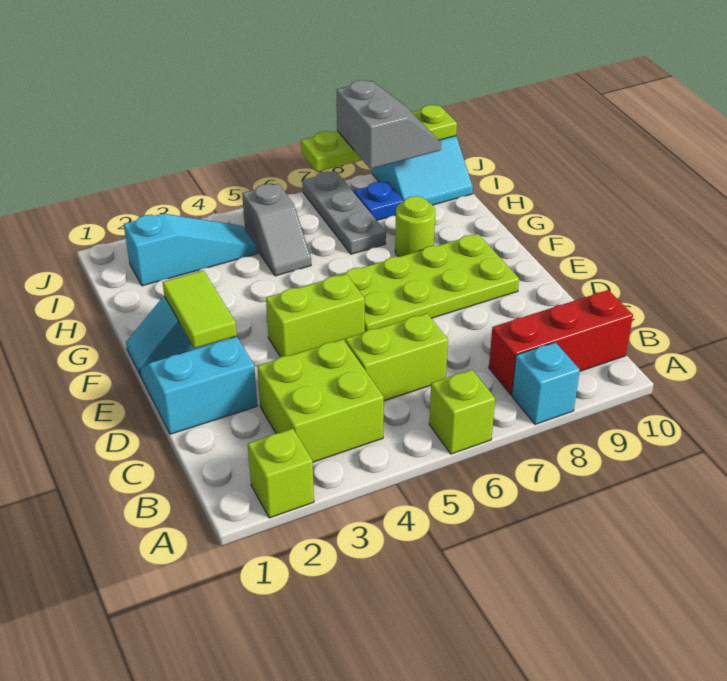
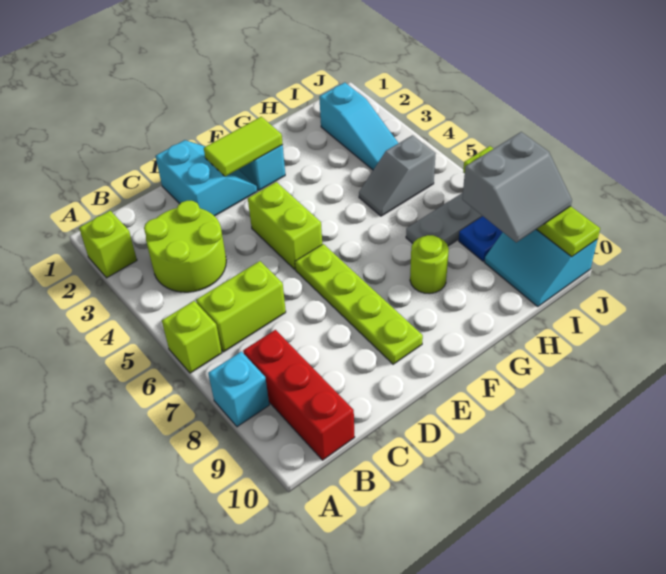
lime 2x2 brick [257,339,384,462] -> lime 2x2 round brick [144,201,226,292]
lime 1x2 brick [345,313,448,401] -> lime 1x2 brick turned to [196,261,286,352]
lime 2x4 plate [335,234,519,332] -> lime 1x4 plate [295,244,423,364]

